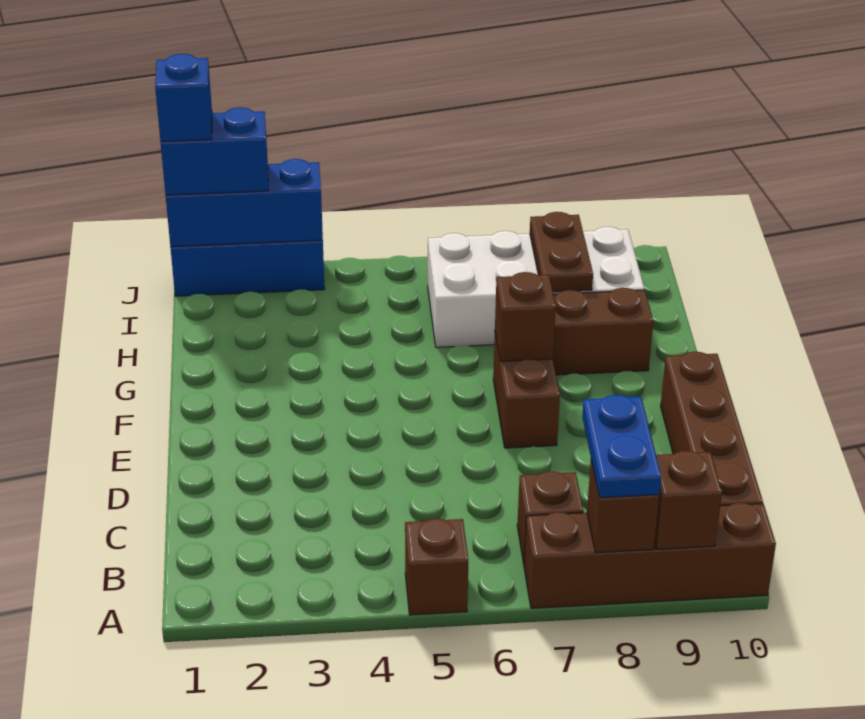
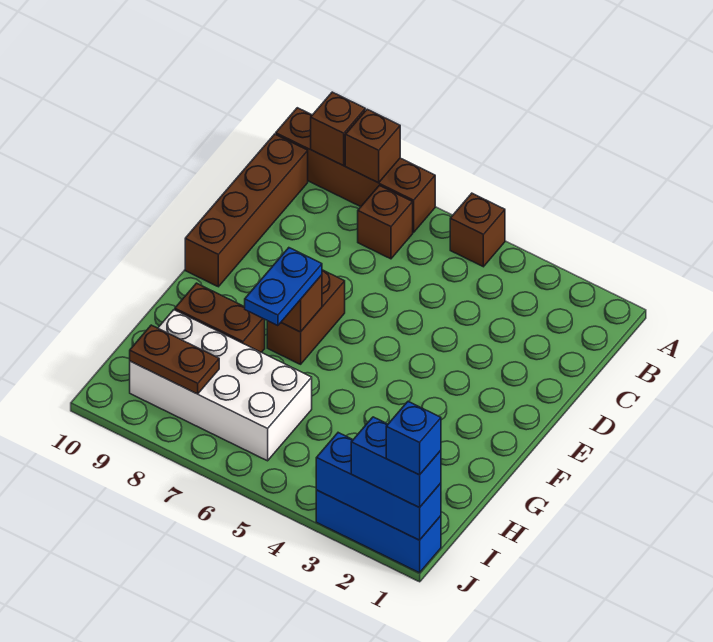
blue 1x2 plate [582,395,661,498] -> blue 1x2 plate moved to [245,248,322,326]
brown 1x2 plate [530,212,593,292] -> brown 1x2 plate turned to [130,325,219,394]

